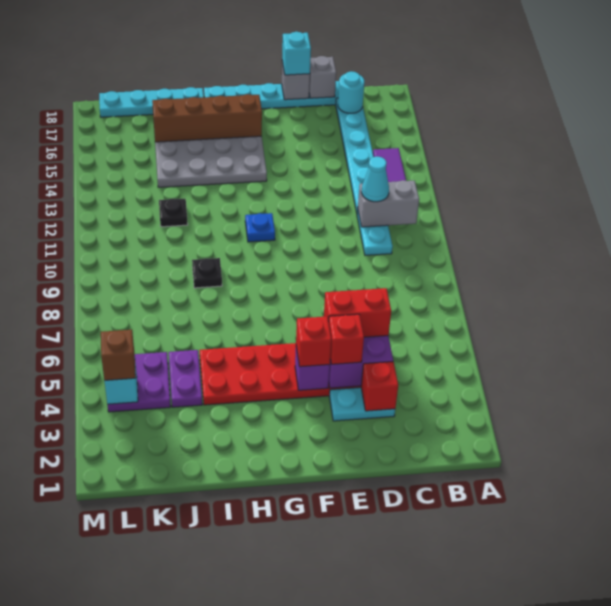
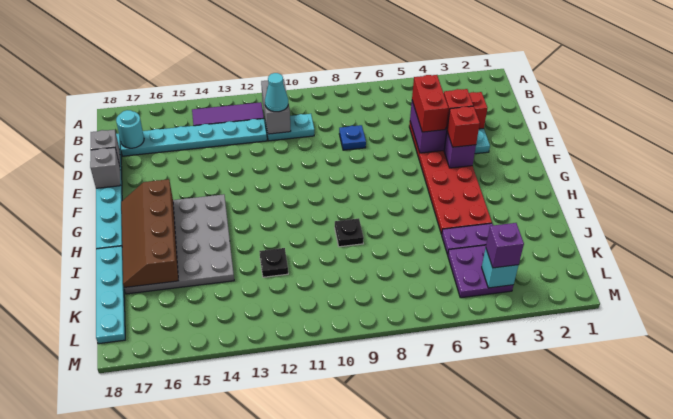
cyan 1x1 brick [282,32,311,75] -> none
blue 1x1 plate [245,213,275,242] -> blue 1x1 plate moved to [339,125,366,150]
brown 1x1 brick [101,330,136,380] -> purple 1x1 brick [486,223,524,268]

